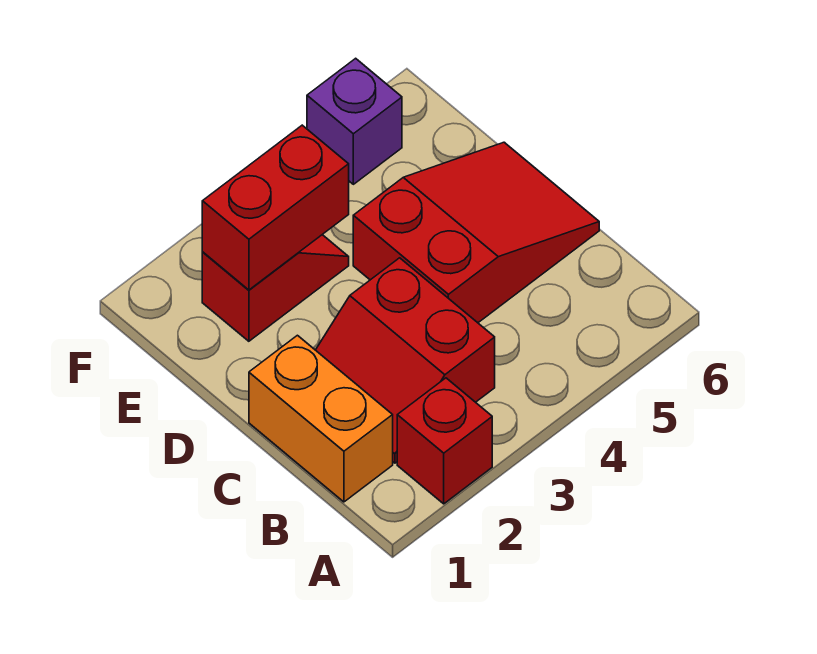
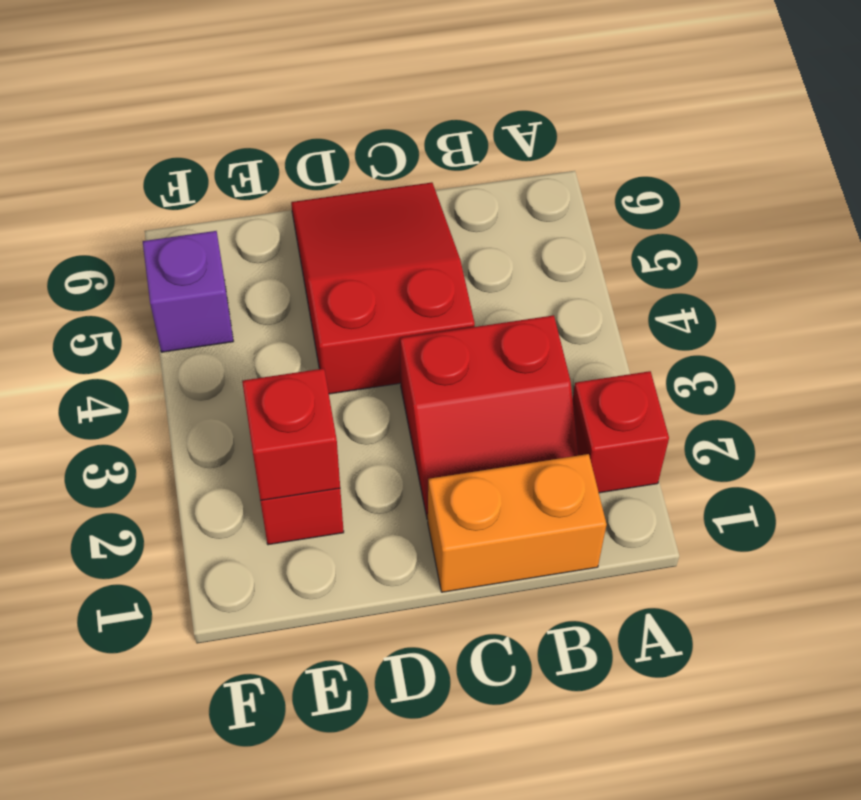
red 1x2 brick [202,125,349,290] -> red 1x1 brick [242,369,340,501]

